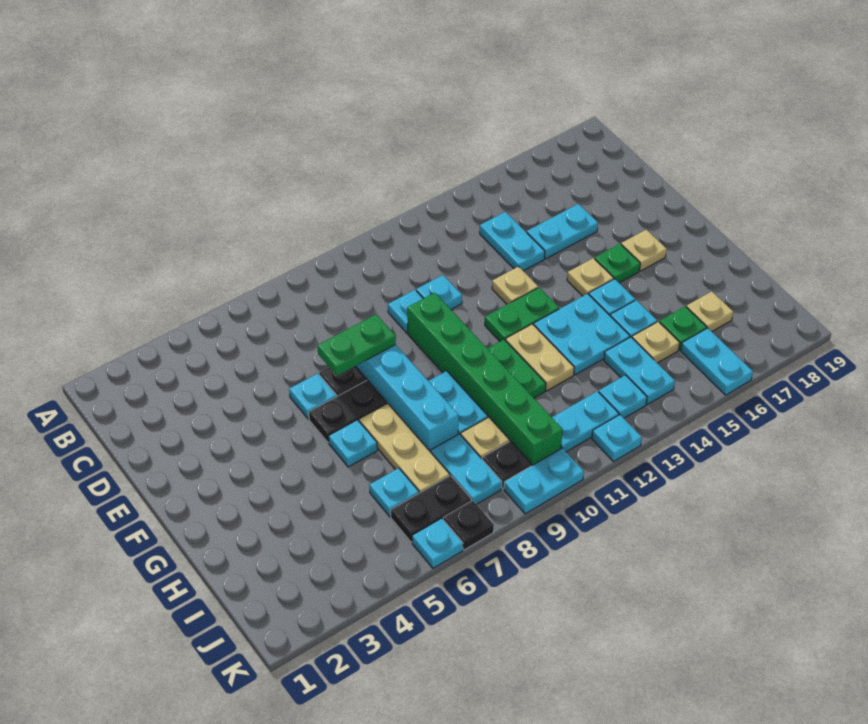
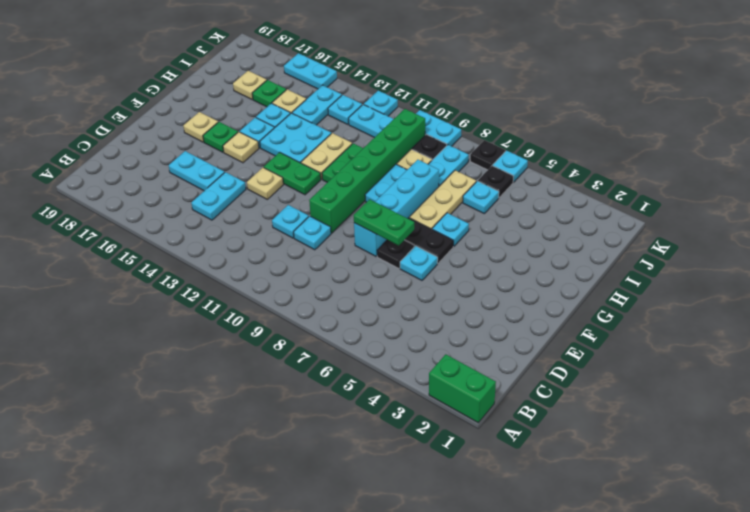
none -> green 1x2 brick [429,354,496,423]
black 1x2 plate [391,475,471,542] -> black 1x1 plate [478,166,513,198]
cyan 1x2 plate [681,328,753,395] -> cyan 1x2 plate turned to [284,53,337,89]

